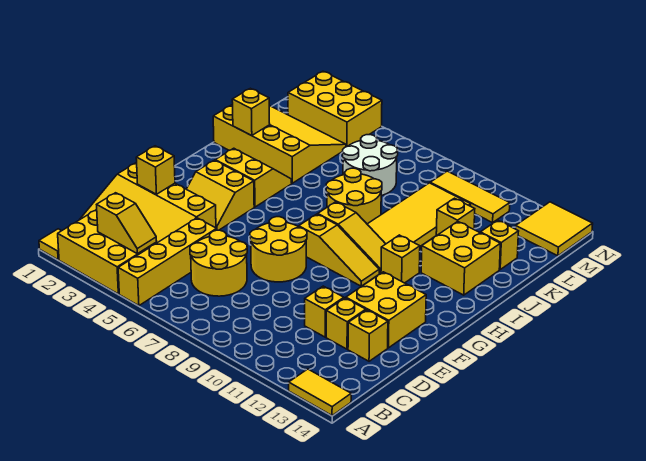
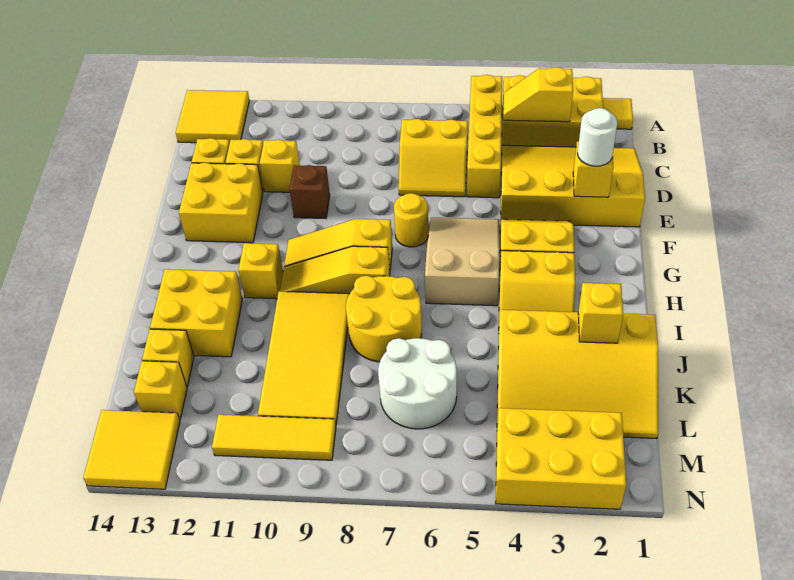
yellow 1x2 tile [289,369,351,416] -> yellow 2x2 tile [176,90,249,143]
yellow 2x2 round brick [190,230,247,296] -> yellow 2x2 slope [399,119,468,197]
none -> white 1x1 round brick [577,108,618,166]
yellow 2x2 round brick [250,217,307,282] -> yellow 1x1 round brick [394,193,429,247]
none -> brown 1x1 brick [290,165,330,218]
none -> tan 2x3 slope [425,217,499,306]
yellow 1x1 brick [436,198,475,236] -> yellow 1x1 brick moved to [134,361,187,420]

